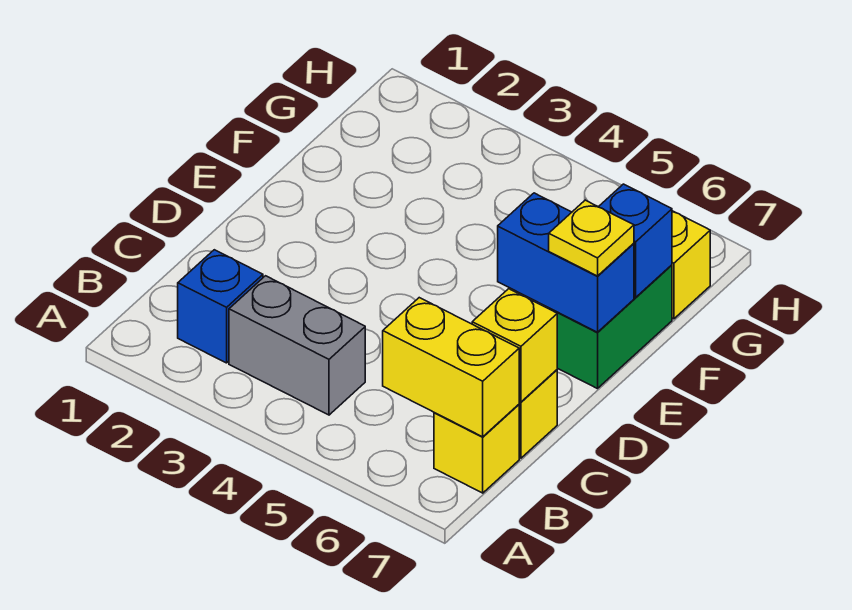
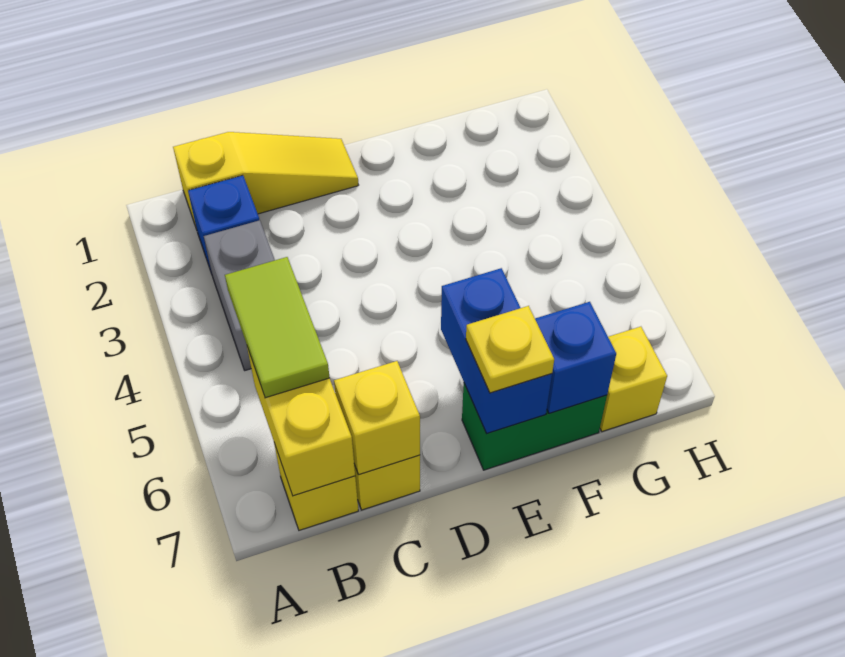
none -> yellow 1x3 slope [173,132,358,229]
none -> lime 1x2 tile [225,257,330,398]

